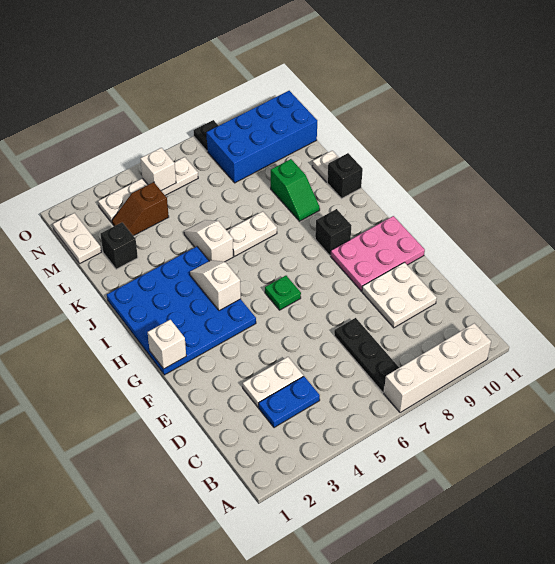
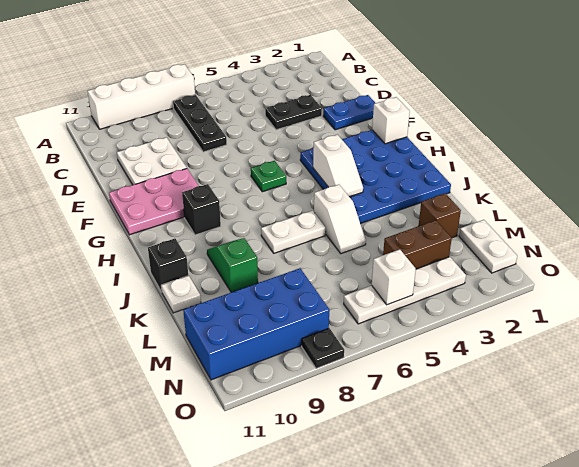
blue 1x2 plate [259,376,320,428] -> blue 1x2 plate moved to [323,95,375,130]
white 1x2 plate [243,357,303,407] -> black 1x2 plate [265,95,322,130]
black 1x1 brick [101,222,138,269] -> brown 1x1 brick [419,193,461,238]
brown 1x2 slope [112,182,169,236] -> brown 1x2 brick [383,220,452,269]

